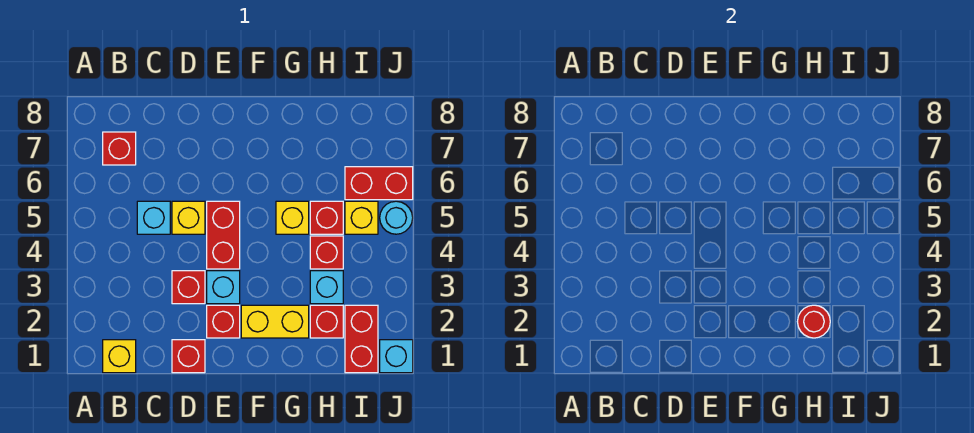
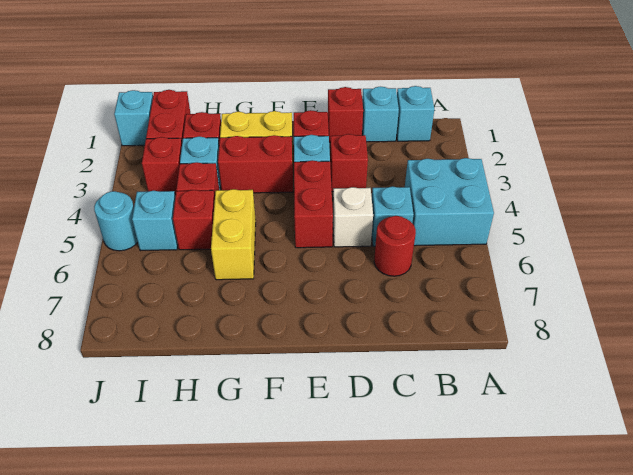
none -> cyan 2x2 brick [405,158,494,246]
yellow 1x1 brick [103,340,136,373] -> cyan 1x1 brick [396,86,434,141]
red 1x1 brick [103,132,136,165] -> red 1x1 brick moved to [142,137,182,194]
none -> cyan 1x1 brick [362,87,399,142]
yellow 1x1 brick [172,201,205,234] -> white 1x1 brick [333,187,373,247]
yellow 1x1 brick [276,201,309,234] -> yellow 1x2 brick [211,189,256,280]
red 1x1 round brick [797,305,830,338] -> red 1x1 round brick moved to [374,216,416,276]
yellow 1x1 brick [345,201,378,234] -> cyan 1x1 brick [132,191,178,251]
red 1x2 brick [345,167,413,200] -> red 1x2 brick moved to [218,135,293,193]

